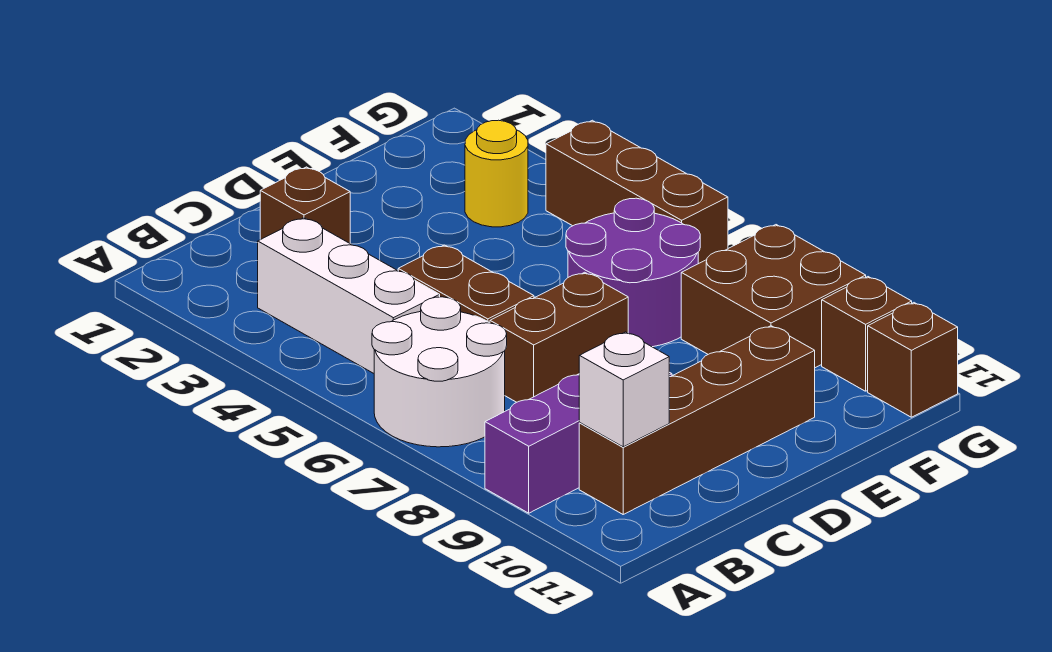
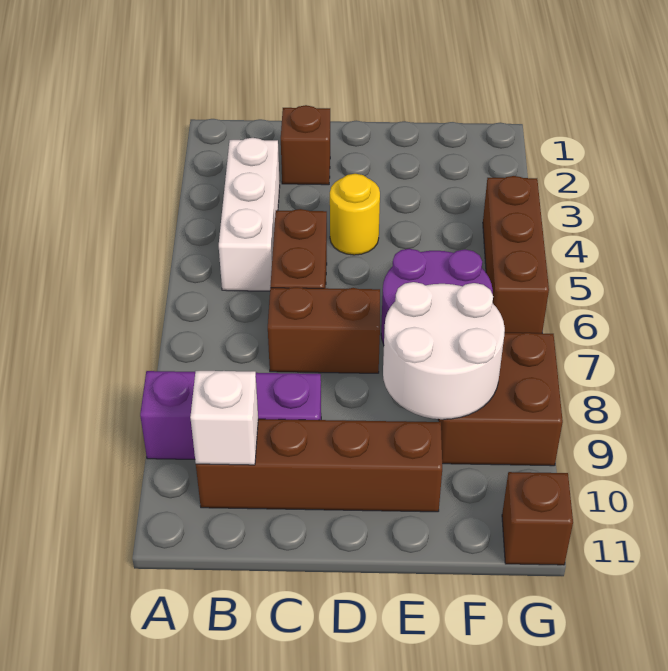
white 2x2 round brick [372,297,507,447] -> white 2x2 round brick moved to [383,282,505,419]
yellow 1x1 round brick [465,120,528,227] -> yellow 1x1 round brick moved to [330,174,380,255]
brown 1x1 brick [822,277,912,391] -> none

